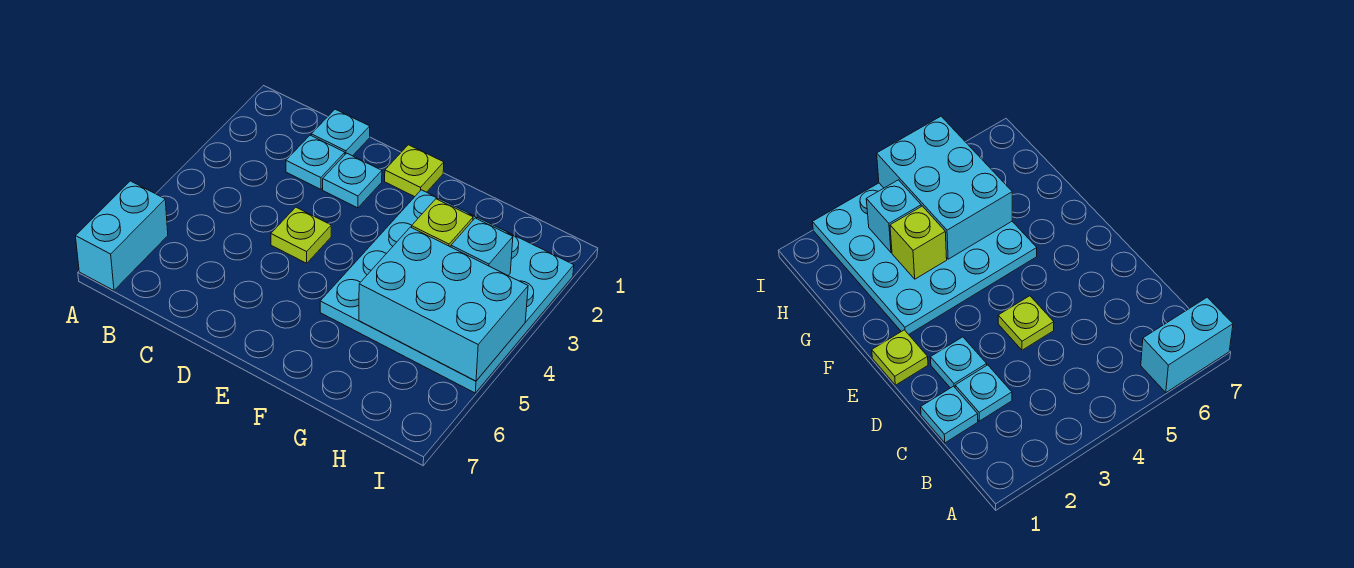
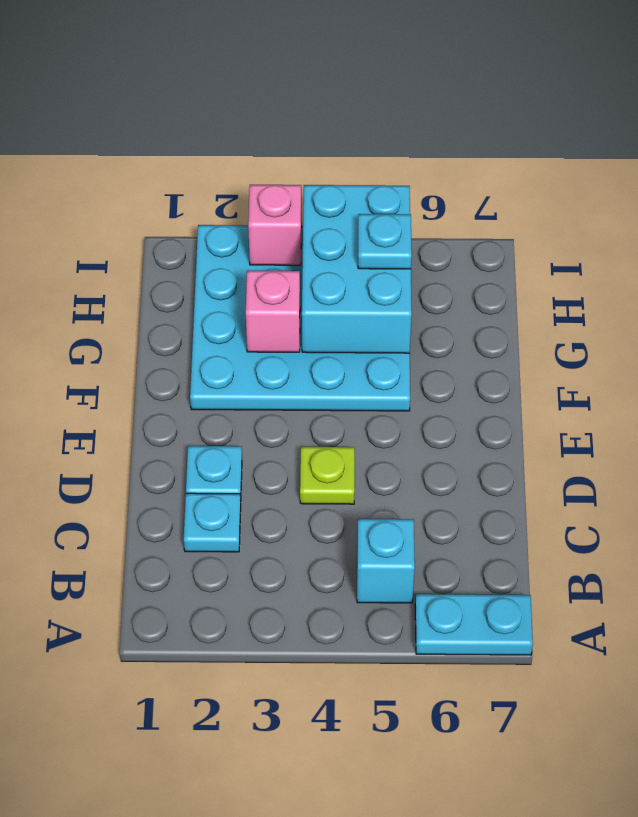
cyan 1x2 brick [76,181,168,290] -> cyan 1x2 plate [415,594,533,655]
cyan 1x1 plate [311,109,370,156] -> cyan 1x1 plate moved to [358,214,412,269]
lime 1x1 plate [385,145,444,197] -> none
lime 1x1 brick [412,199,473,247] -> pink 1x1 brick [246,271,300,352]
cyan 1x1 brick [451,218,513,276] -> cyan 1x1 brick moved to [357,519,415,603]
none -> pink 1x1 brick [248,185,302,265]

